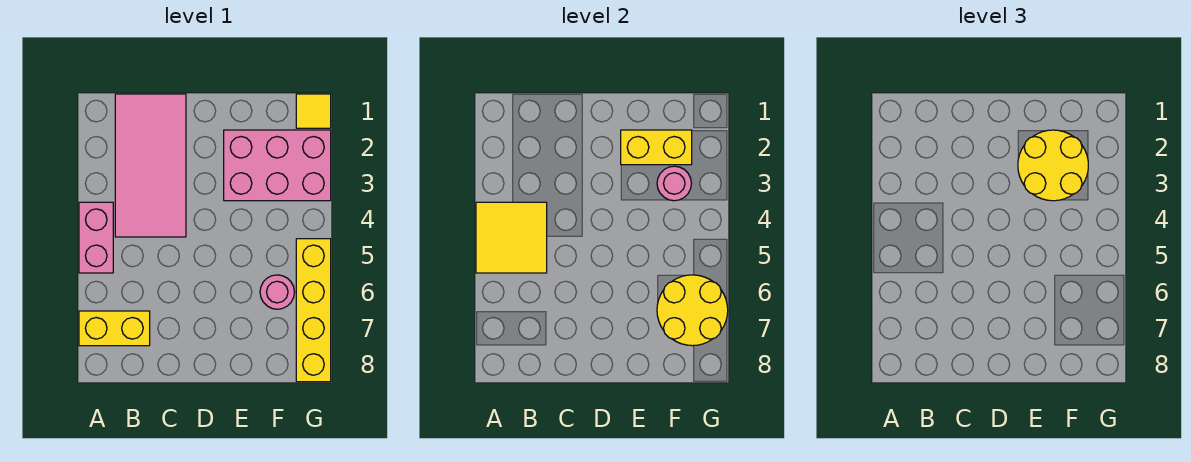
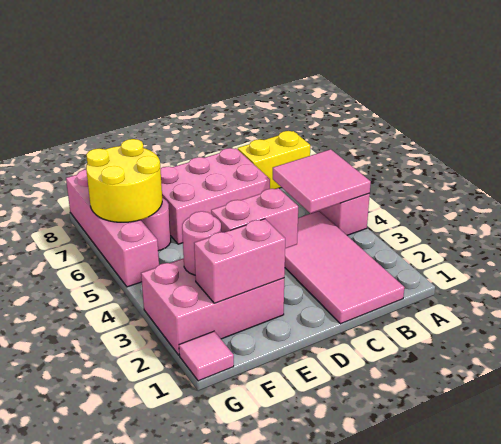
yellow 2x2 tile [476,202,547,273] -> pink 2x2 tile [273,149,371,213]
none -> pink 2x3 brick [160,148,270,244]
none -> pink 1x2 brick [211,188,298,249]
yellow 1x2 brick [621,130,692,165] -> pink 1x2 brick [194,219,285,303]
yellow 2x2 round brick [1018,130,1088,201] -> none
yellow 1x1 tile [296,94,331,128] -> pink 1x1 tile [179,331,234,381]
yellow 1x4 brick [296,239,331,382] -> pink 1x4 brick [66,170,159,287]

